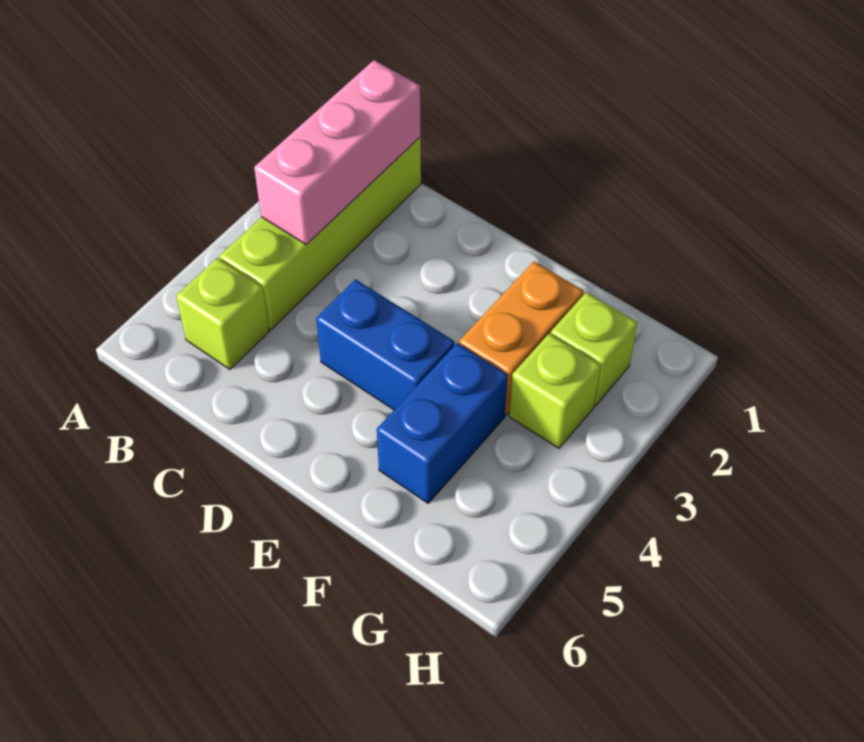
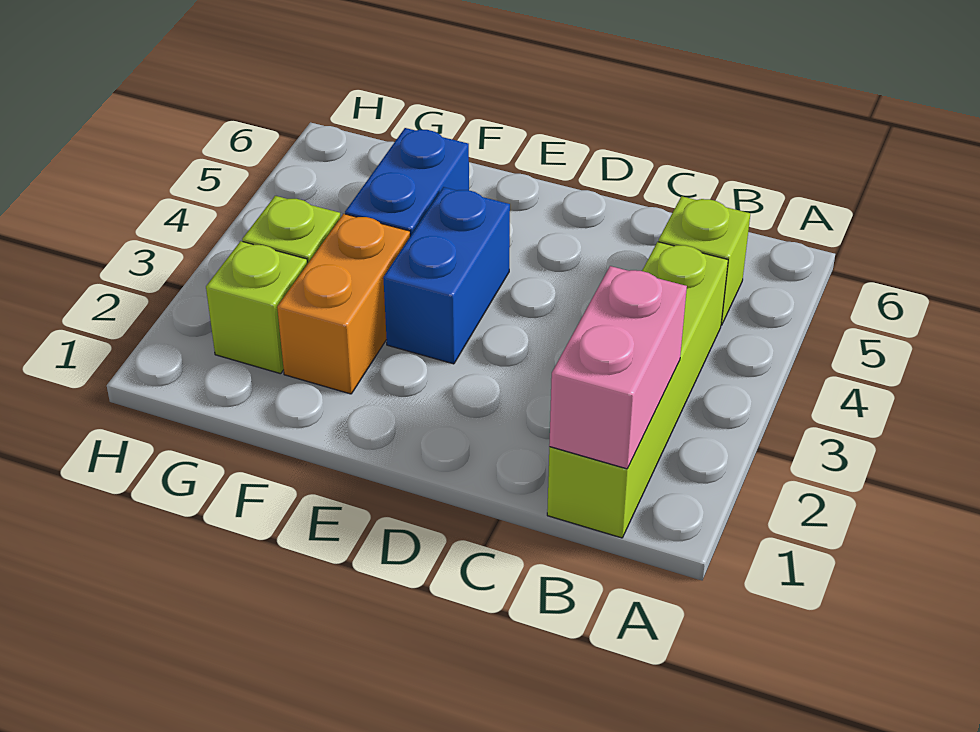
pink 1x3 brick [254,60,421,245] -> pink 1x2 brick [549,266,687,469]
blue 1x2 brick [316,279,455,410] -> blue 1x2 brick turned to [383,187,510,364]

